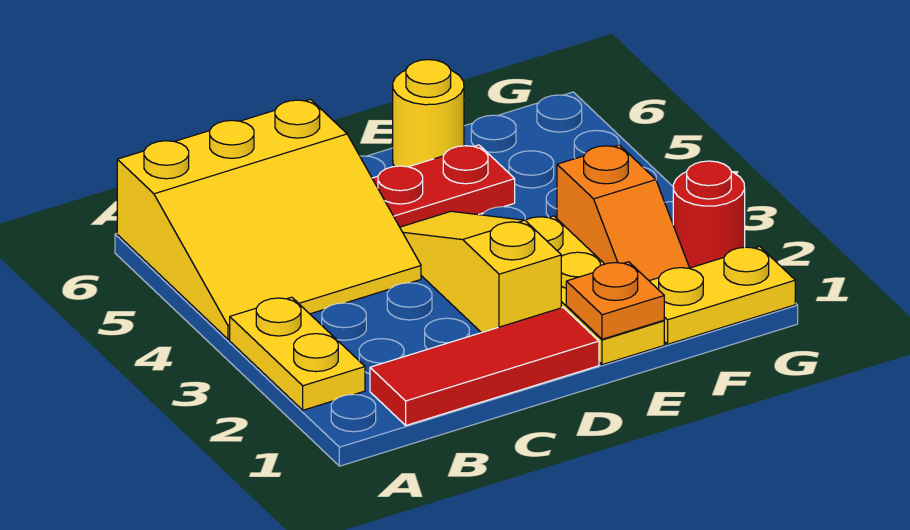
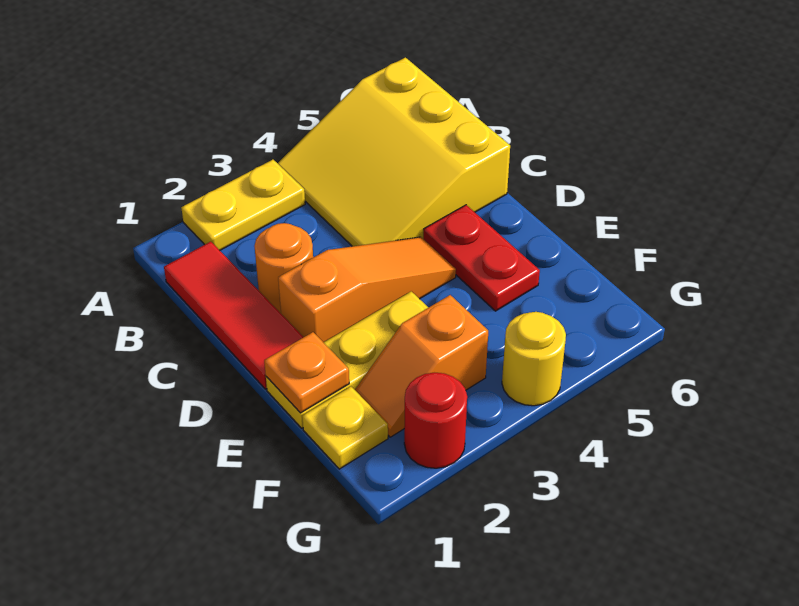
none -> orange 1x1 round brick [254,223,313,313]
yellow 1x3 slope [400,211,561,333] -> orange 1x3 slope [278,237,456,342]
yellow 1x1 round brick [393,60,464,167] -> yellow 1x1 round brick moved to [502,312,566,406]
yellow 1x2 plate [650,246,795,344] -> yellow 1x1 plate [302,387,388,469]

